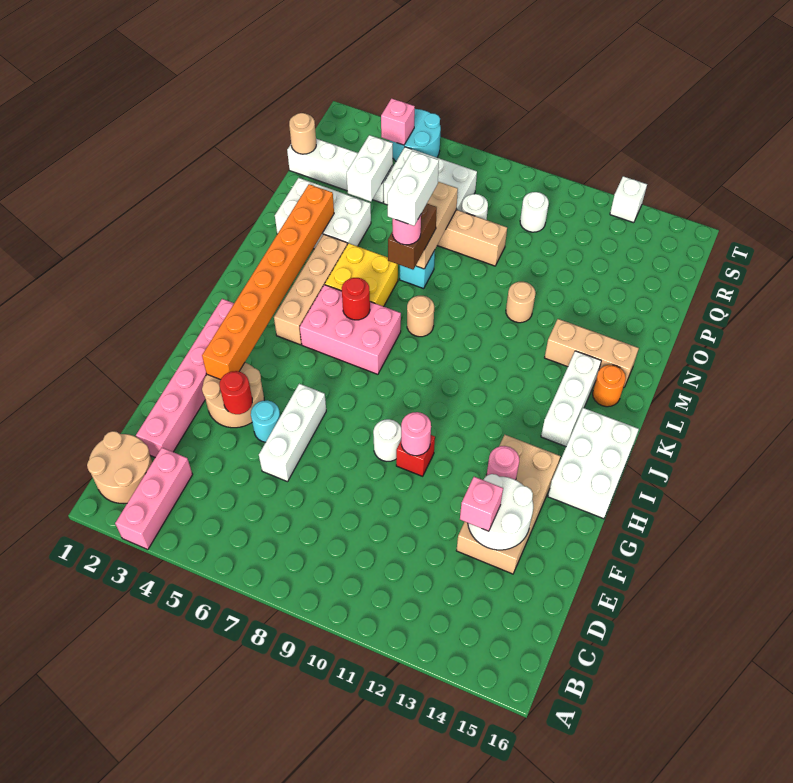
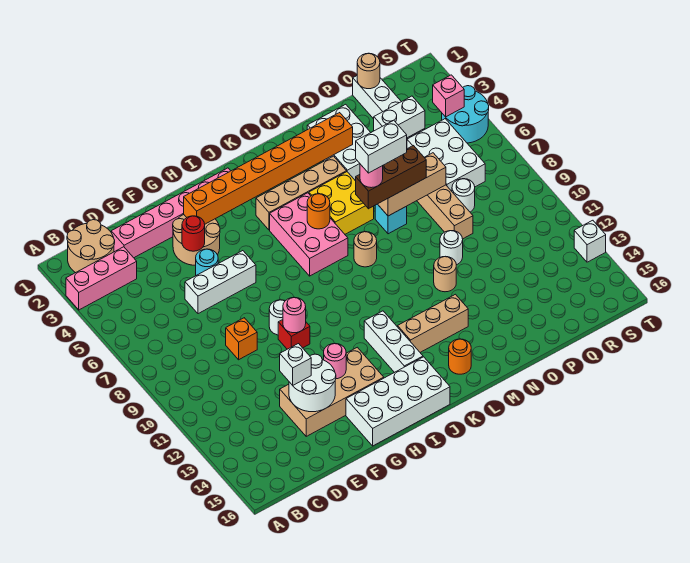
none -> orange 1x1 brick [226,318,257,360]
pink 1x1 brick [460,477,503,531] -> white 1x1 brick [280,344,311,385]
white 2x3 brick [548,408,639,519] -> white 2x4 brick [346,357,450,446]
white 1x3 brick [541,351,601,446] -> white 1x3 brick turned to [364,311,423,373]
red 1x1 round brick [342,278,370,320] -> orange 1x1 round brick [307,194,330,229]
brown 1x2 brick [388,204,437,270] -> brown 1x3 brick [356,146,426,209]
tan 1x3 brick [545,319,639,387] -> tan 1x3 brick turned to [398,294,468,352]
white 1x1 round brick [520,192,549,232] -> white 1x1 round brick moved to [440,231,463,265]

